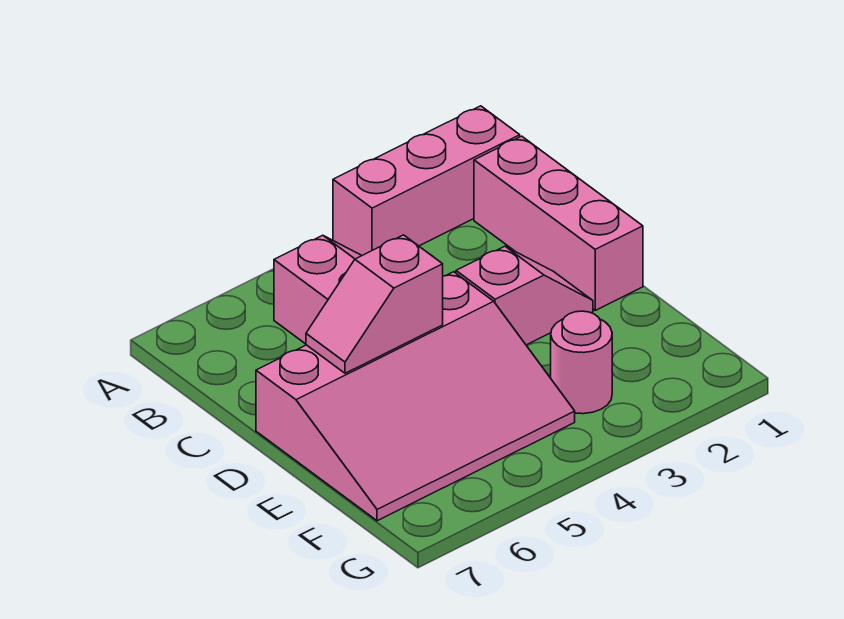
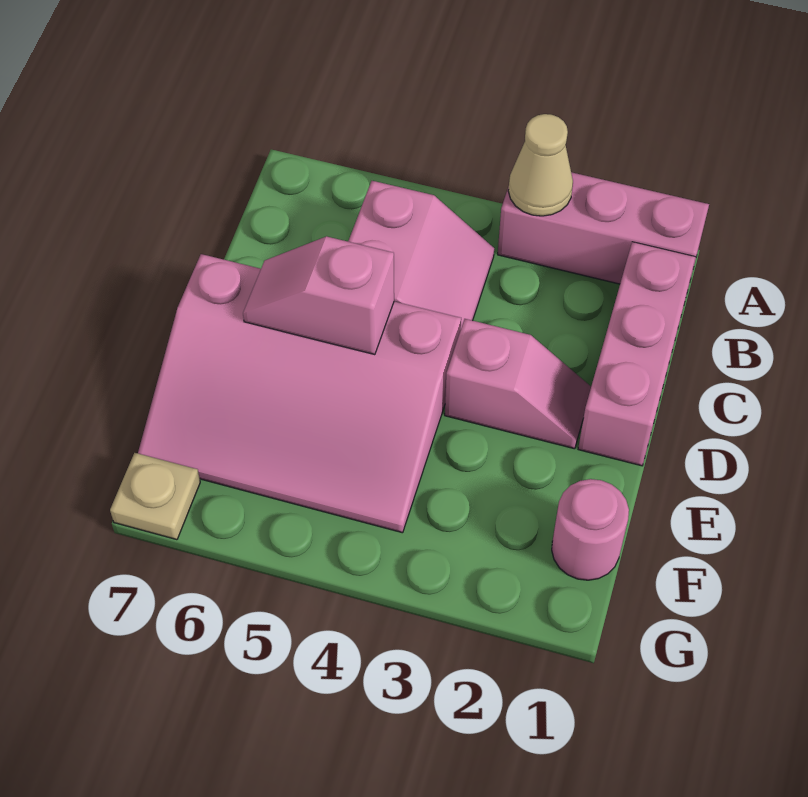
none -> tan 1x1 cone [508,114,573,216]
pink 1x1 round brick [551,311,612,414] -> pink 1x1 round brick moved to [552,479,629,580]
none -> tan 1x1 plate [110,453,200,540]

